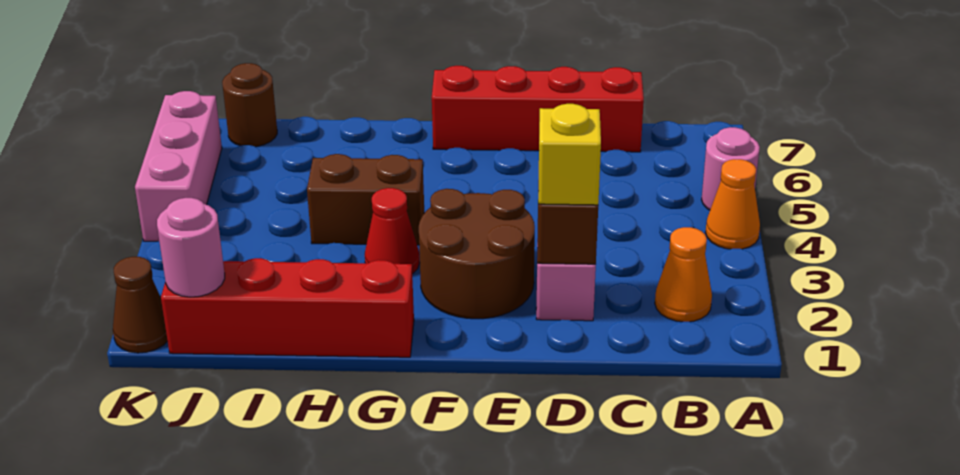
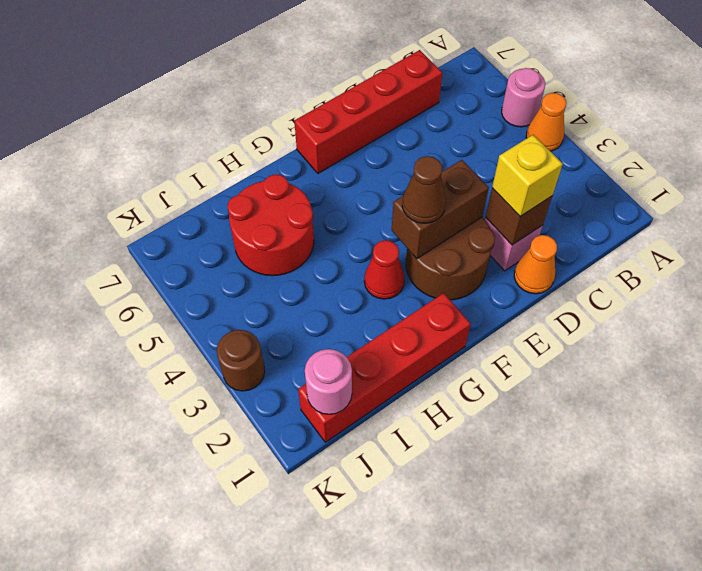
orange 1x1 cone [655,227,712,322] -> orange 1x1 cone moved to [514,235,557,294]
brown 1x2 brick [307,154,424,245] -> brown 1x2 brick moved to [392,160,489,259]
none -> red 2x2 round brick [227,174,314,276]
brown 1x1 round brick [222,63,277,147] -> brown 1x1 round brick moved to [217,330,265,391]
brown 1x1 cone [113,257,168,353] -> brown 1x1 cone moved to [402,156,446,223]
pink 1x3 brick [135,91,222,241] -> none

